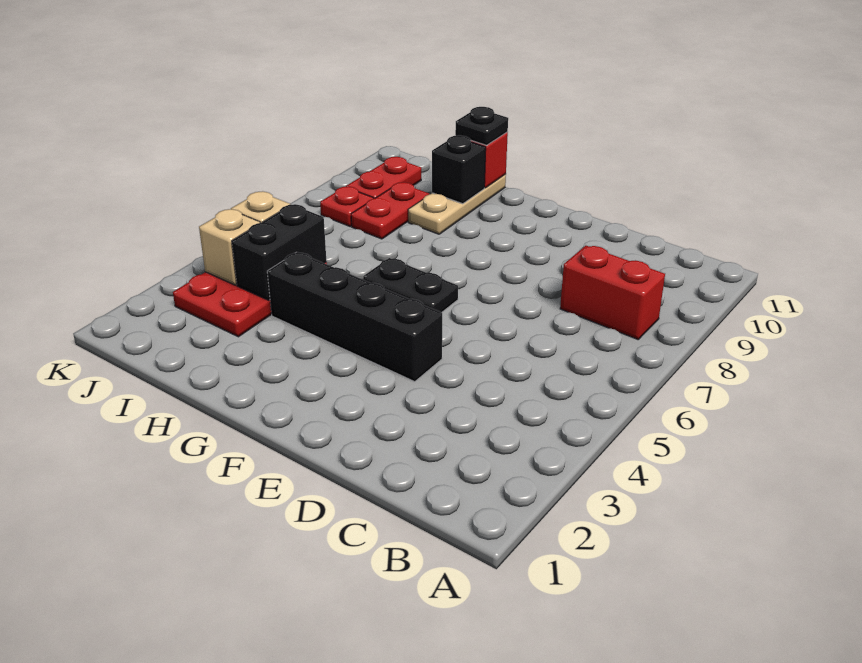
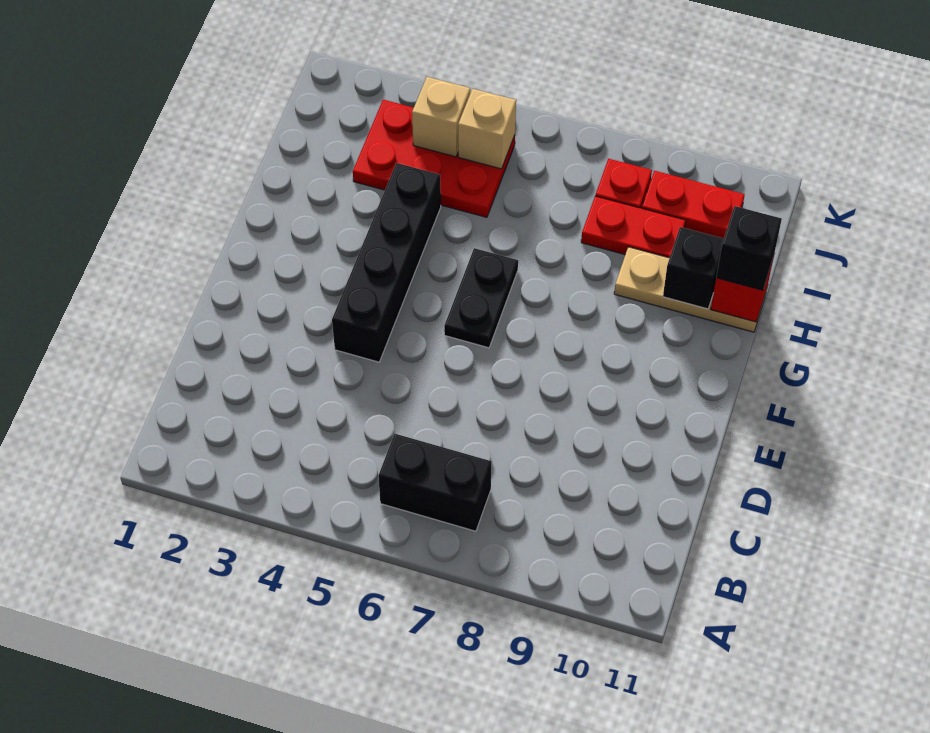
red 1x2 brick [560,246,665,339] -> none
black 1x1 plate [455,107,508,145] -> black 1x1 brick [716,206,782,290]
black 1x2 brick [232,204,327,300] -> black 1x2 brick moved to [378,433,492,531]

